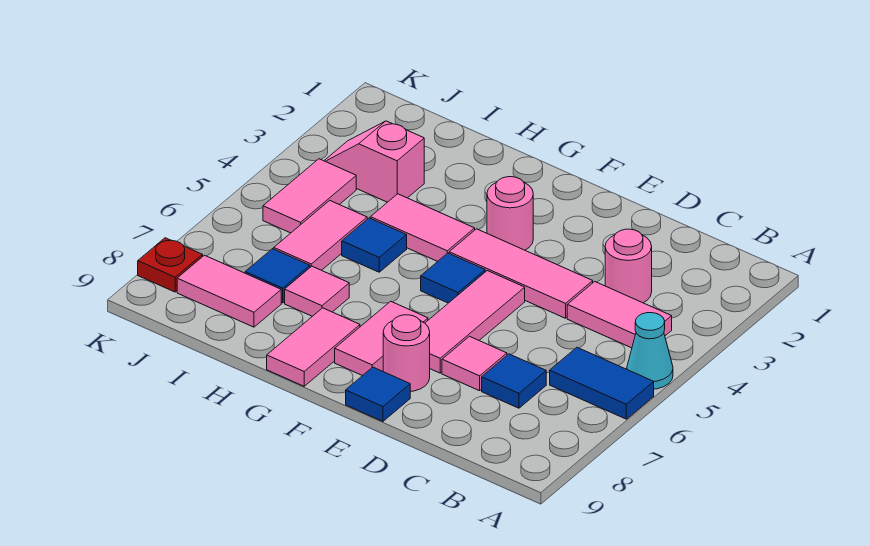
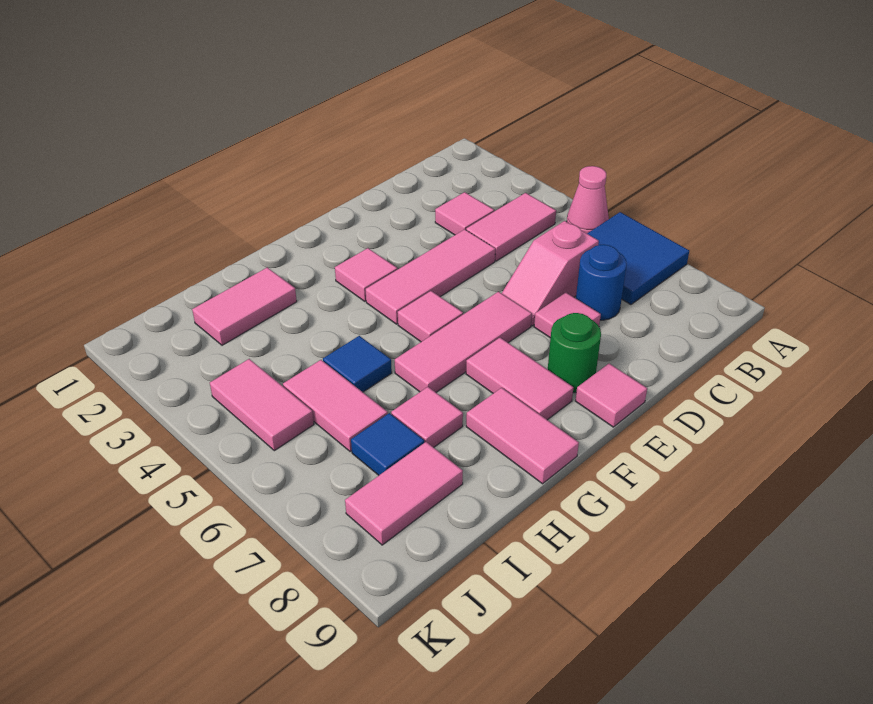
cyan 1x1 cone [627,313,673,389] -> pink 1x1 cone [567,166,609,233]
blue 1x2 tile [550,347,654,419] -> blue 2x2 tile [587,212,689,305]
pink 1x1 round brick [605,229,652,303] -> pink 1x1 tile [435,192,494,235]
blue 1x1 tile [482,354,546,408] -> blue 1x1 round brick [576,245,627,320]
pink 1x3 tile [425,271,525,373] -> pink 1x3 tile turned to [395,292,532,392]
pink 1x1 round brick [383,315,430,391] -> green 1x1 round brick [548,313,601,393]
blue 1x1 tile [346,367,410,421] -> pink 1x1 tile [575,364,647,427]
pink 1x1 round brick [487,177,533,250] -> pink 1x1 tile [335,248,397,301]
blue 1x1 tile [421,253,485,303] -> pink 1x1 tile [398,291,463,342]
pink 1x2 tile [370,194,475,261] -> pink 1x2 tile moved to [192,267,297,345]
pink 1x2 slope [324,121,424,202] -> pink 1x2 slope moved to [502,221,599,326]
red 1x1 plate [138,238,203,292] -> none

